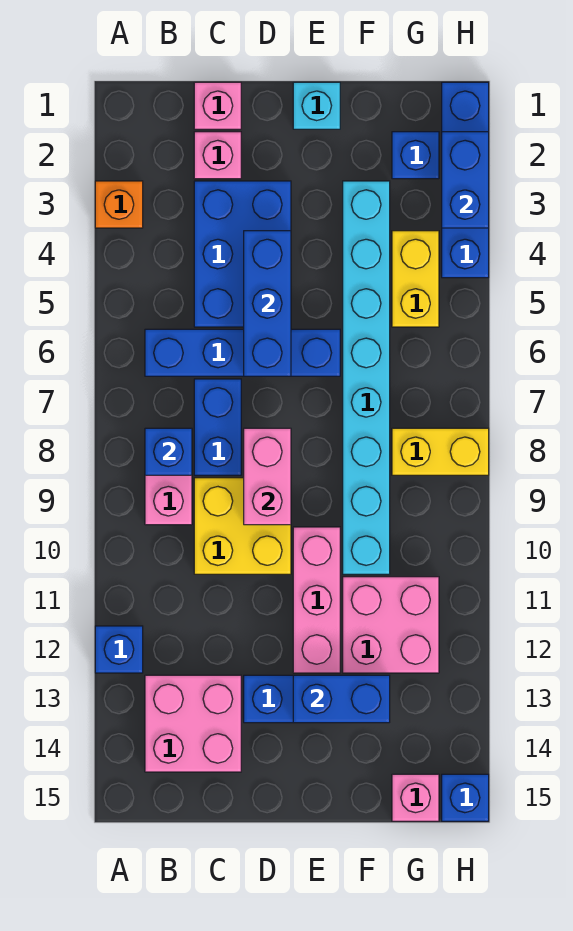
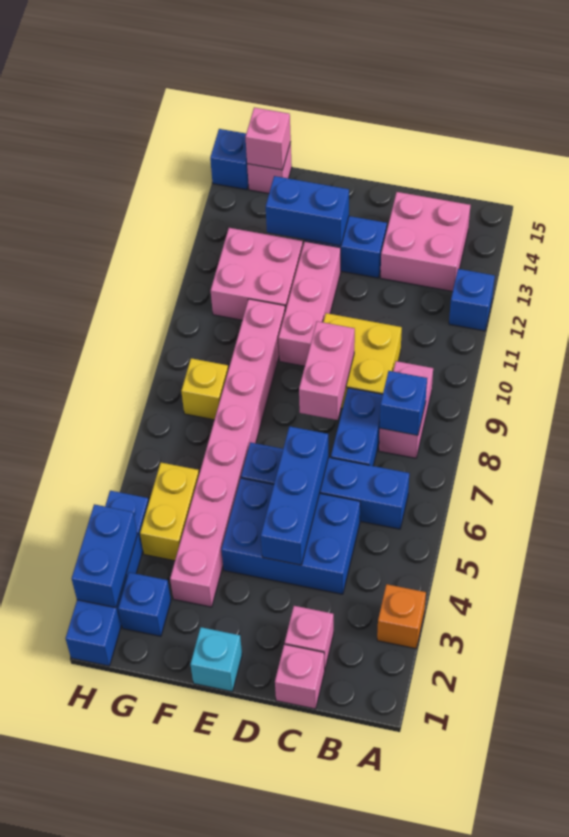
blue 2x3 brick [194,181,291,327] -> blue 2x3 brick turned to [221,478,360,594]
cyan 1x8 brick [343,181,390,574] -> pink 1x8 brick [170,299,285,607]
yellow 1x2 brick [392,428,489,475] -> yellow 1x1 brick [181,358,228,420]
none -> pink 1x1 brick [246,108,291,170]

